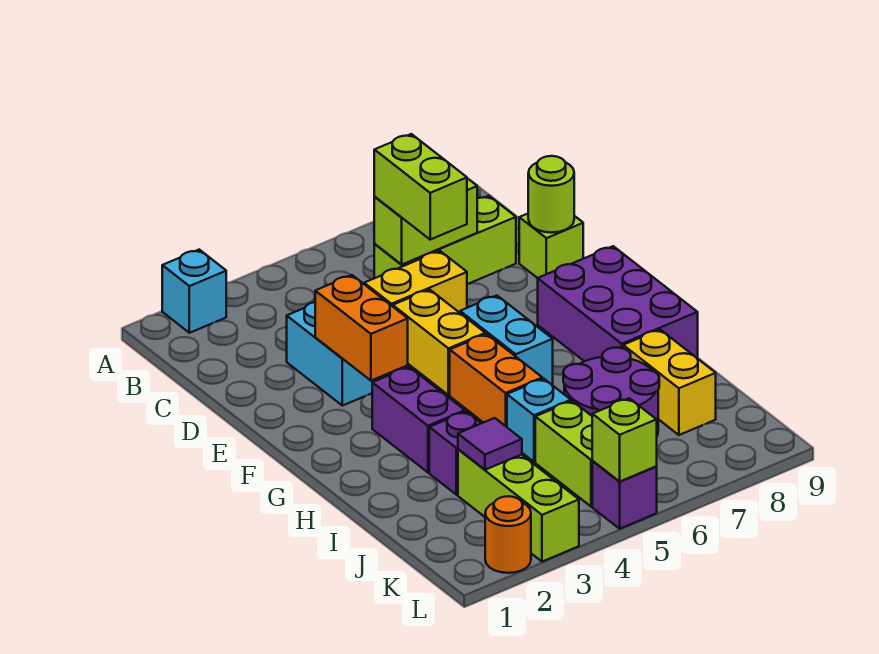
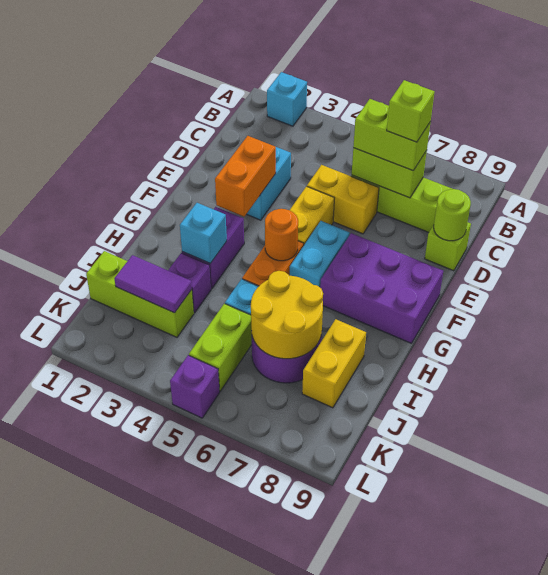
lime 1x2 brick [374,134,467,240] -> lime 1x2 brick turned to [353,99,431,171]
purple 2x3 brick [538,246,698,361] -> purple 2x3 brick turned to [320,233,443,343]
none -> cyan 1x1 brick [180,203,227,264]
none -> yellow 2x2 round brick [251,271,323,359]
lime 1x3 brick [458,449,579,562] -> lime 1x3 brick turned to [86,251,194,337]
purple 1x1 tile [458,418,522,470] -> purple 1x2 tile [114,255,192,313]
orange 1x1 round brick [485,496,531,573] -> orange 1x1 round brick moved to [265,209,298,261]
lime 1x1 brick [592,398,657,481] -> lime 1x1 brick moved to [387,80,434,142]

